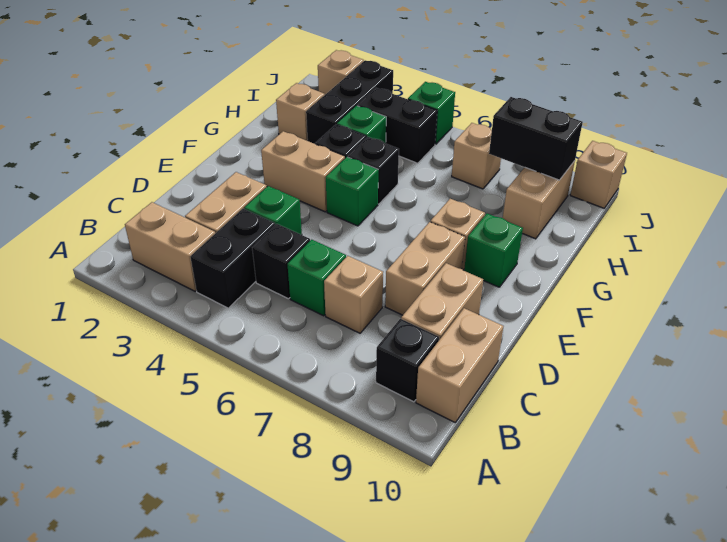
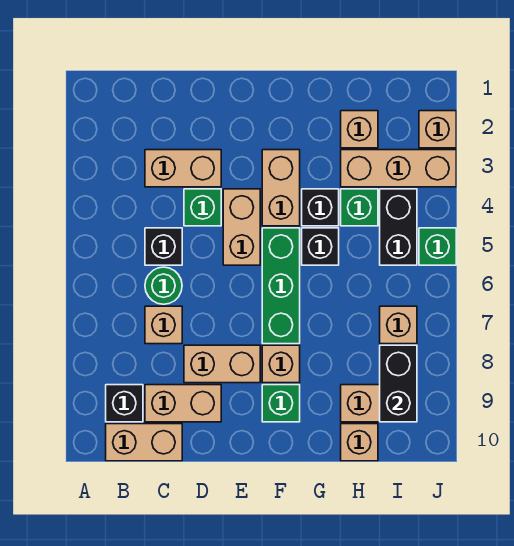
tan 1x2 brick [125,202,215,291] -> tan 1x2 brick moved to [223,189,260,265]
black 1x2 brick [190,209,275,308] -> none
green 1x1 brick [287,240,346,316] -> green 1x1 round brick [145,267,182,304]
green 1x1 brick [326,157,378,226] -> green 1x3 brick [262,228,300,344]
black 1x3 brick [306,60,393,144] -> tan 1x3 brick [341,150,456,187]
tan 1x1 brick [570,141,627,208] -> tan 1x1 brick moved to [341,424,378,461]

